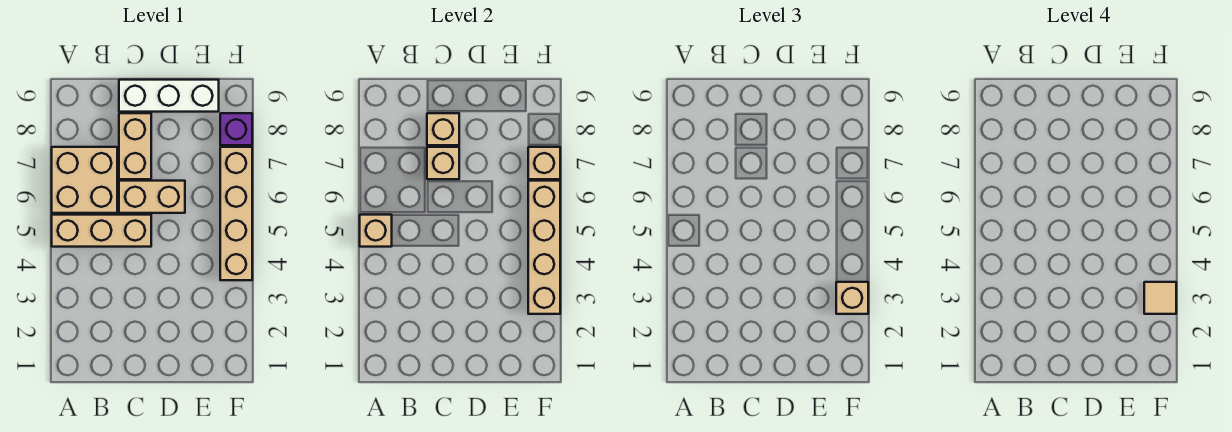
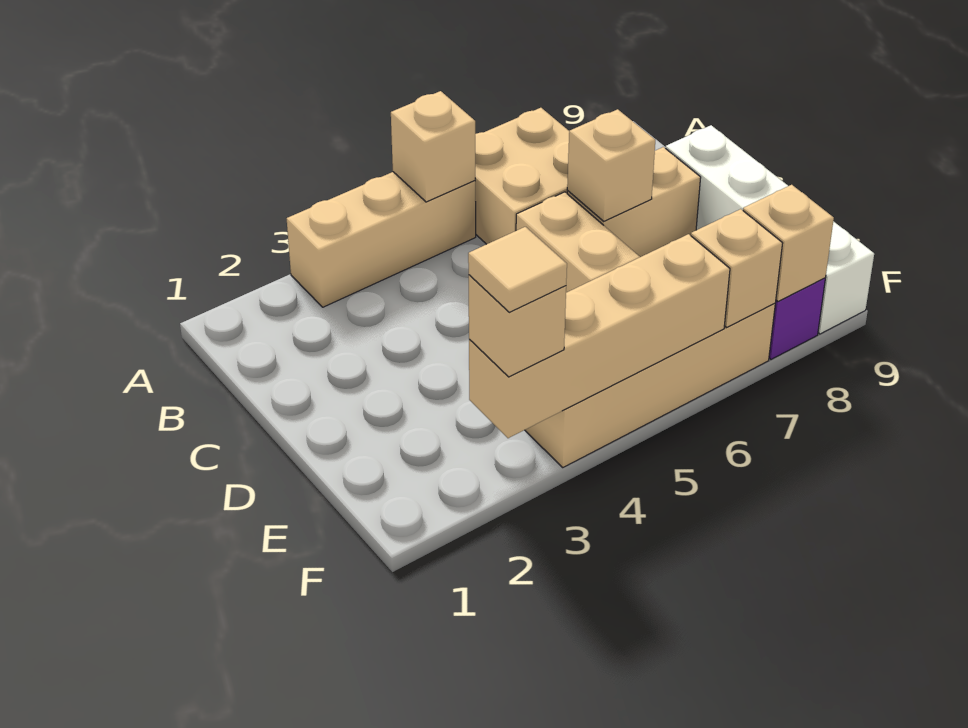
tan 1x3 brick [52,215,151,247] -> tan 1x3 brick turned to [287,172,476,307]
tan 1x1 brick [427,113,459,145] -> tan 1x1 brick moved to [743,185,834,301]
white 1x3 brick [119,80,219,112] -> white 1x4 brick [666,125,874,334]

